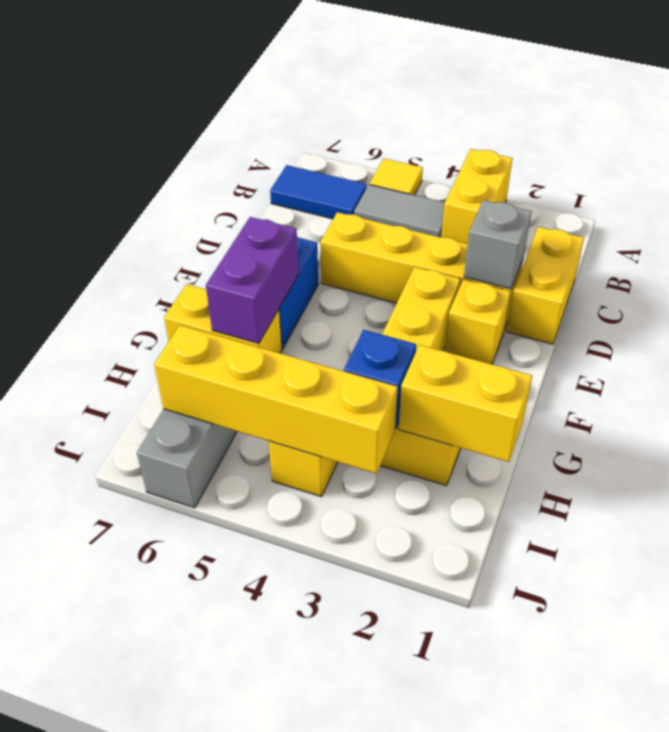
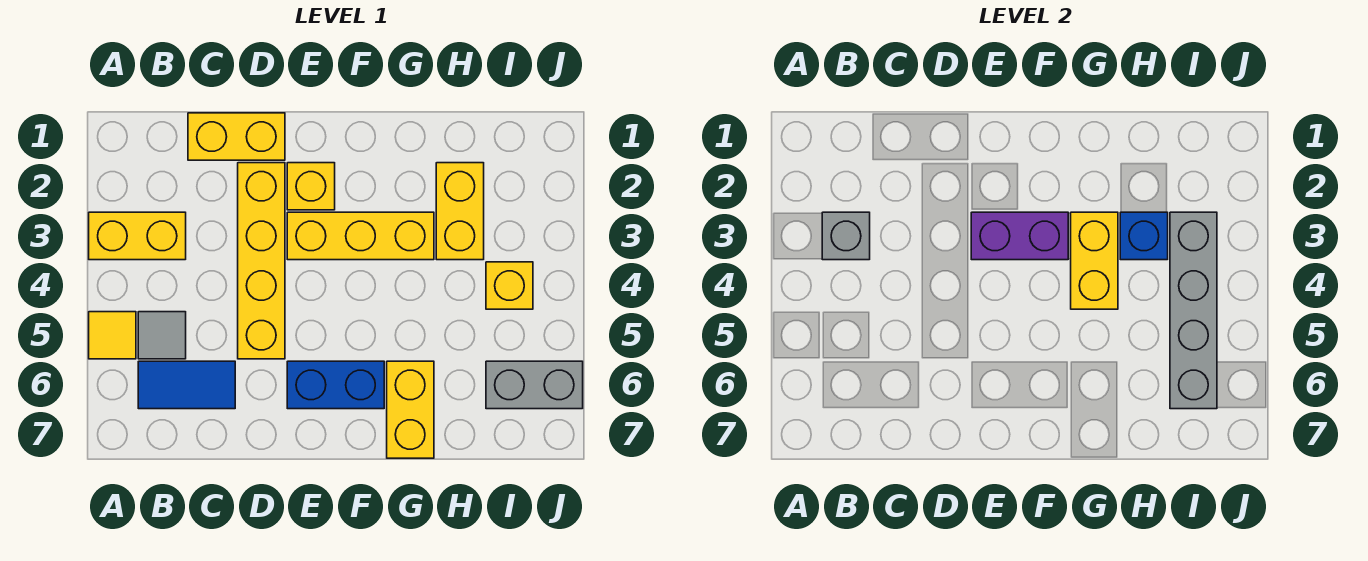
grey 1x2 tile [354,185,445,237] -> grey 1x1 tile [138,312,186,359]
blue 1x2 tile [270,165,367,219] -> blue 1x2 tile turned to [138,361,235,409]
grey 1x1 brick [464,200,531,289] -> grey 1x1 brick moved to [822,212,870,260]
purple 1x2 brick [206,217,299,343] -> purple 1x2 brick moved to [971,212,1068,260]
yellow 1x2 brick [399,345,532,462] -> yellow 1x2 brick moved to [1071,212,1118,309]
yellow 1x4 brick [154,325,398,474] -> grey 1x4 brick [1170,212,1217,409]

